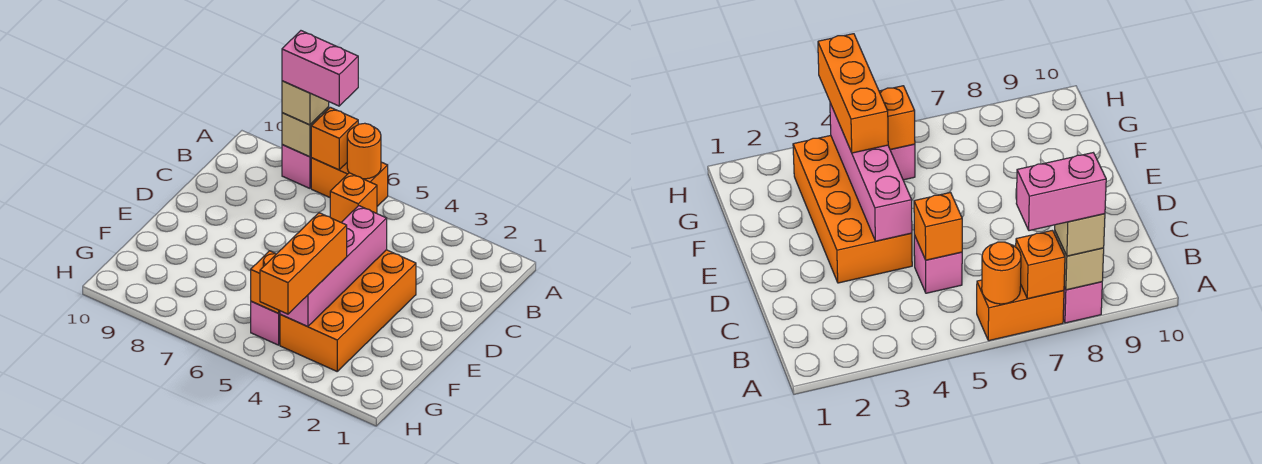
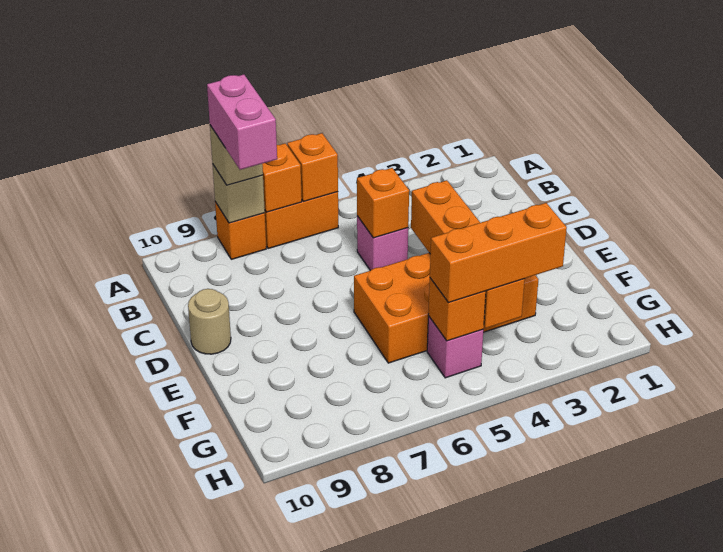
orange 1x1 round brick [347,123,381,179] -> orange 1x1 brick [287,133,338,201]
pink 1x2 brick [282,31,358,106] -> pink 1x2 brick turned to [207,74,277,170]
pink 1x1 brick [282,145,311,188] -> orange 1x1 brick [215,202,266,259]
orange 2x4 brick [280,250,416,371] -> orange 2x4 brick turned to [354,253,538,363]
pink 1x4 brick [280,206,387,327] -> orange 1x4 brick [411,180,525,328]
none -> tan 1x1 round brick [188,289,231,354]
orange 1x3 brick [260,213,347,314] -> orange 1x3 brick turned to [430,203,567,303]

